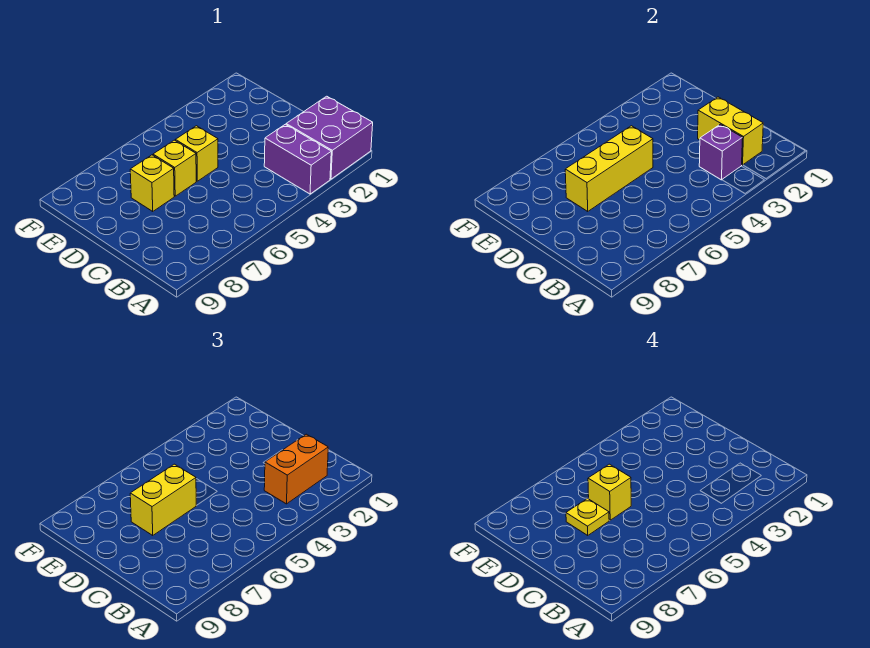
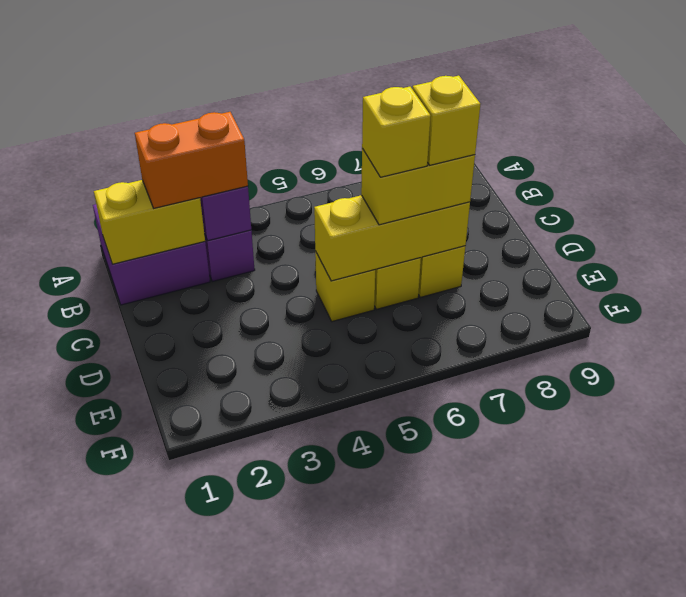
yellow 1x2 brick [698,97,763,165] -> yellow 1x2 brick turned to [94,180,205,264]
yellow 1x1 plate [566,498,609,535] -> yellow 1x1 brick [413,76,480,165]

